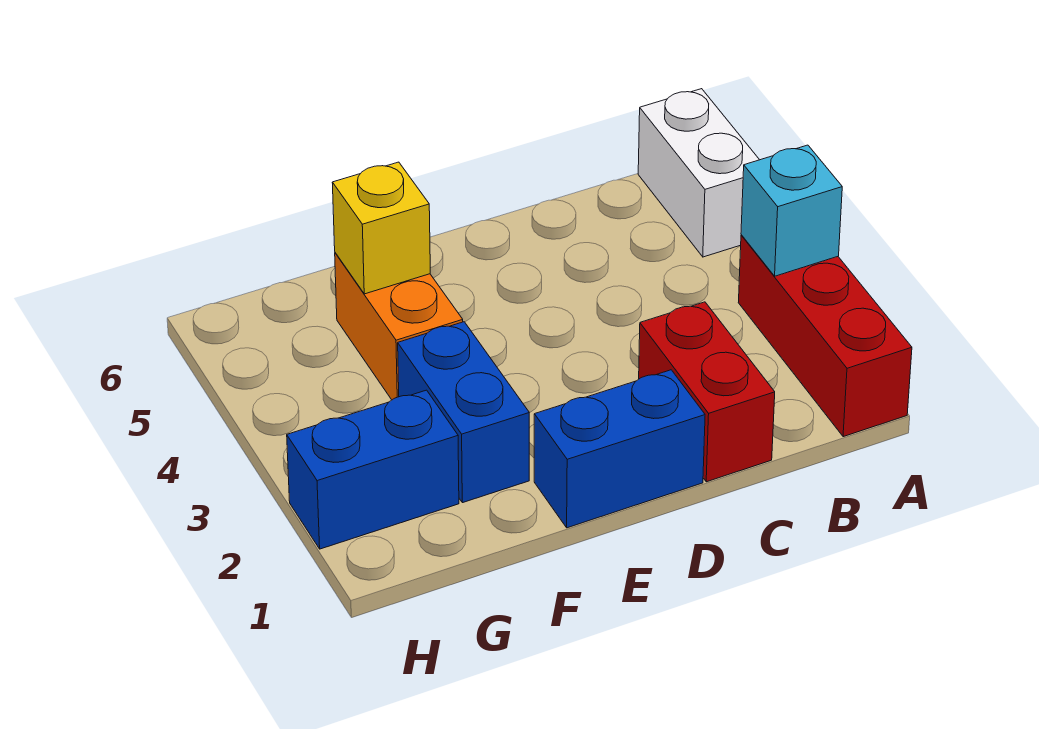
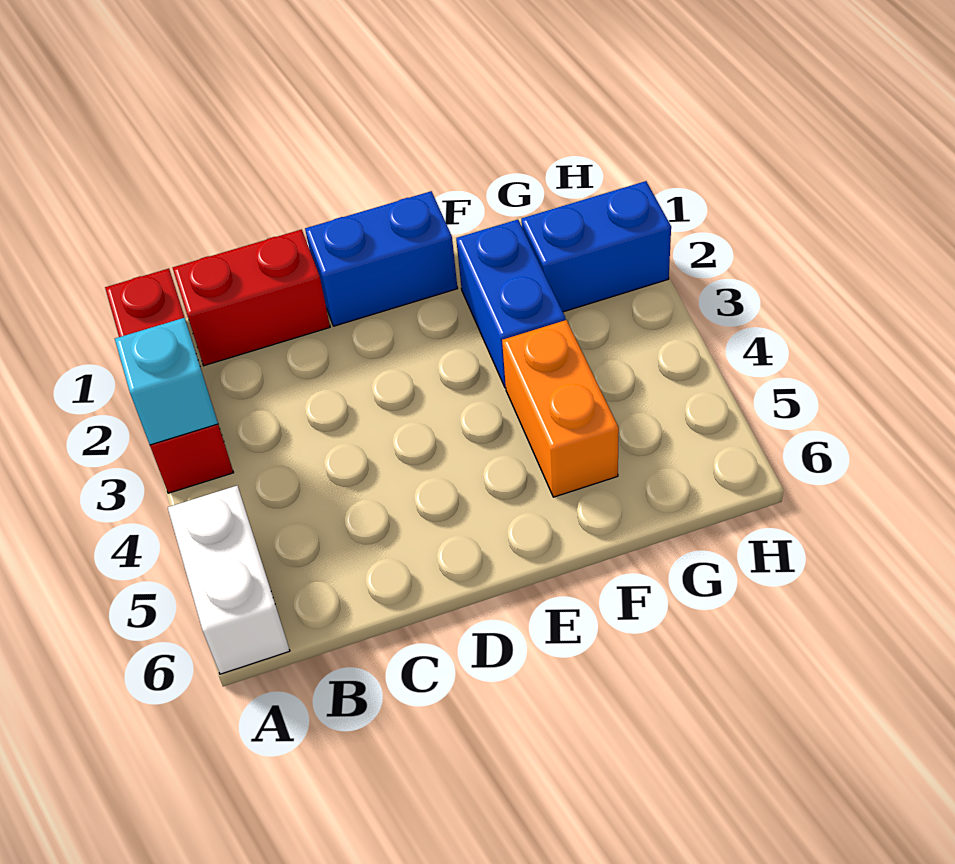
red 1x2 brick [639,302,775,482] -> red 1x2 brick turned to [173,229,330,366]
yellow 1x1 brick [332,162,430,294] -> none

